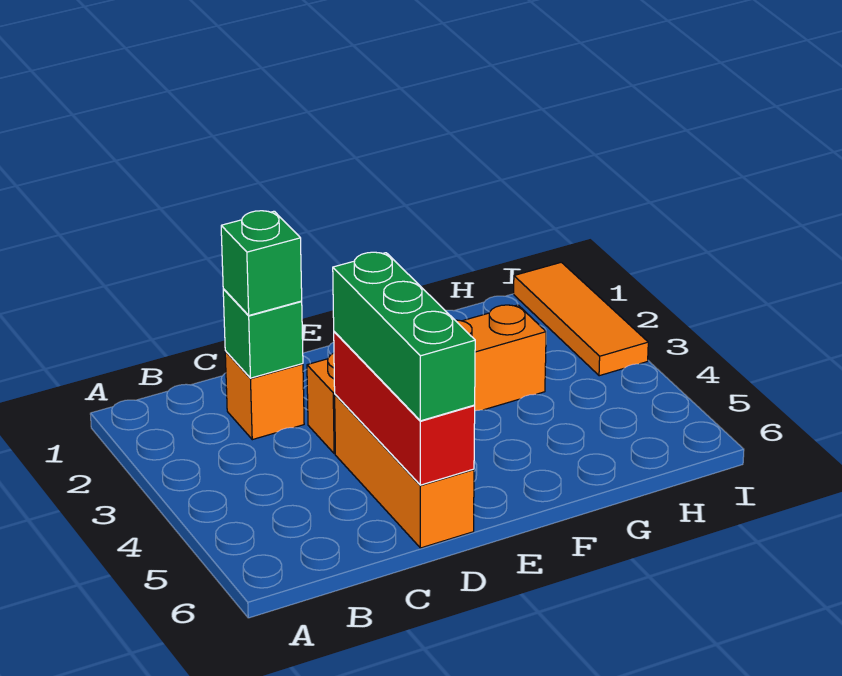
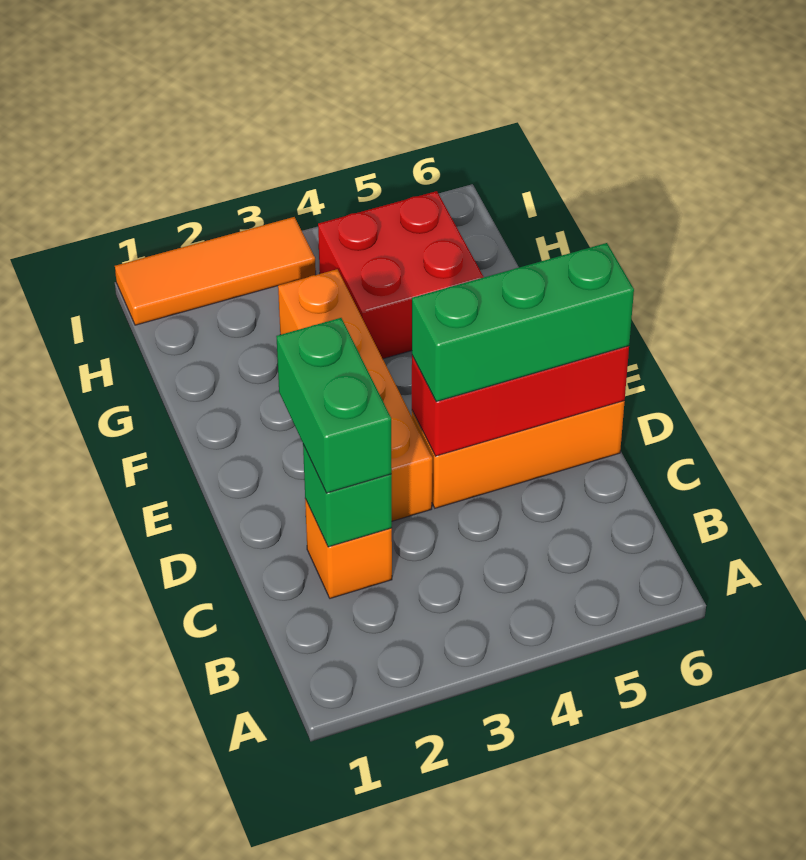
green 1x1 brick [221,211,302,315] -> green 1x2 brick [276,318,392,493]
none -> red 2x2 brick [318,191,484,359]

